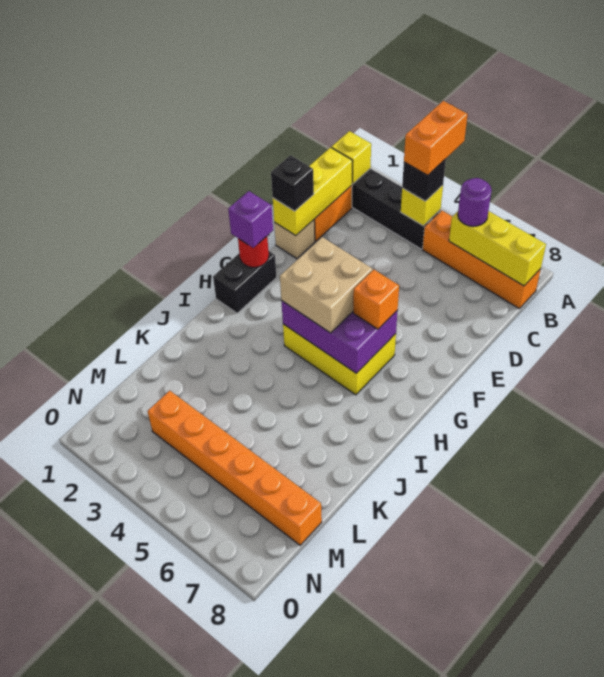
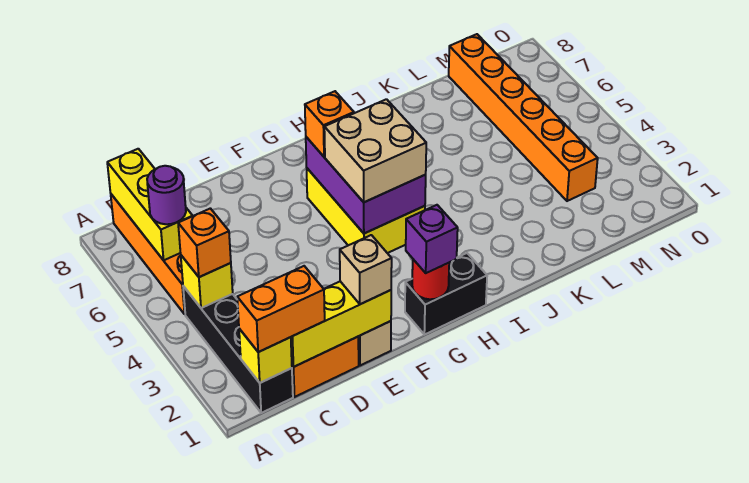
orange 1x2 brick [404,101,468,175] -> orange 1x2 brick moved to [237,266,325,352]
black 1x1 brick [402,159,446,201] -> orange 1x1 brick [178,208,231,277]
black 1x1 brick [271,155,314,211] -> tan 1x1 brick [340,235,392,304]

